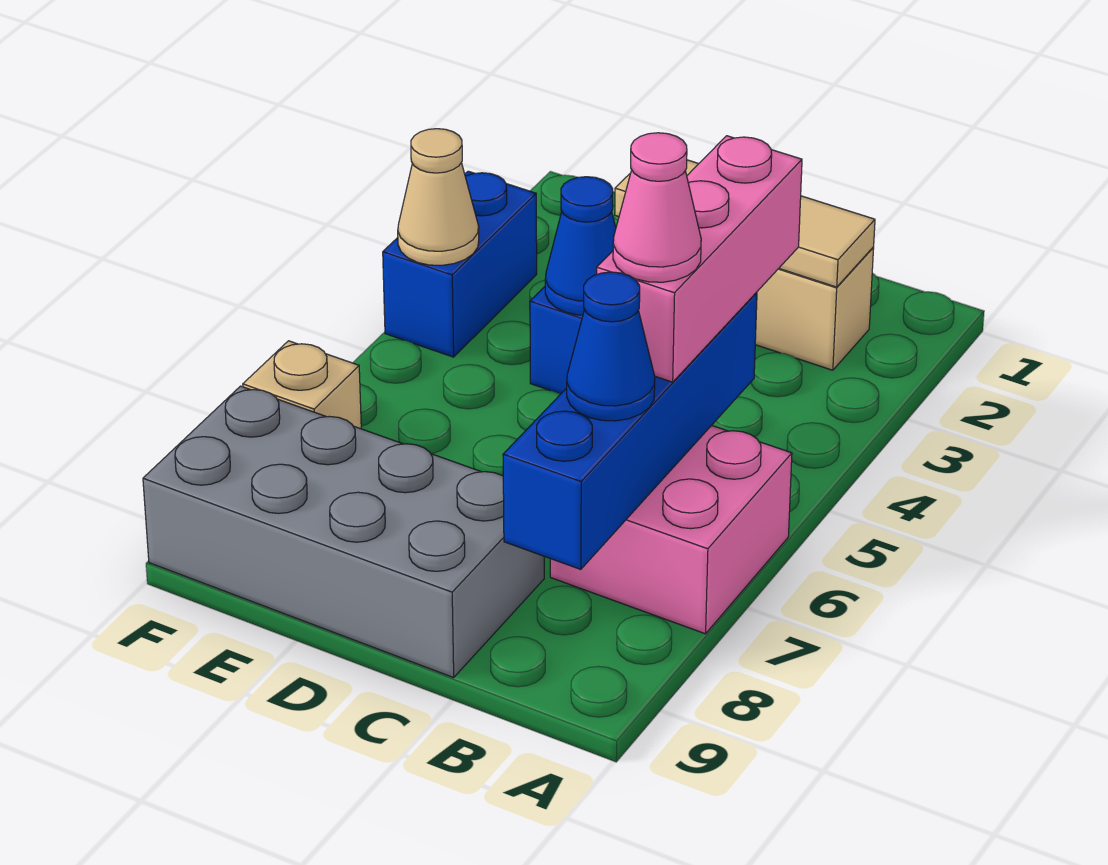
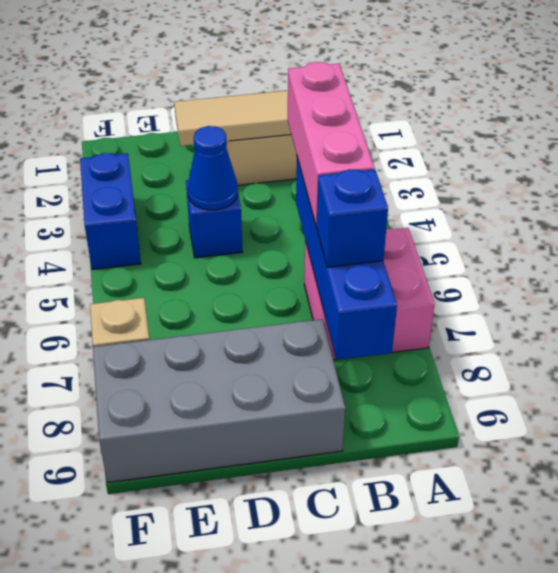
pink 1x1 cone [613,133,701,282] -> none
blue 1x1 cone [567,272,655,421] -> blue 1x1 brick [317,169,388,267]
tan 1x1 cone [398,129,479,265] -> none

